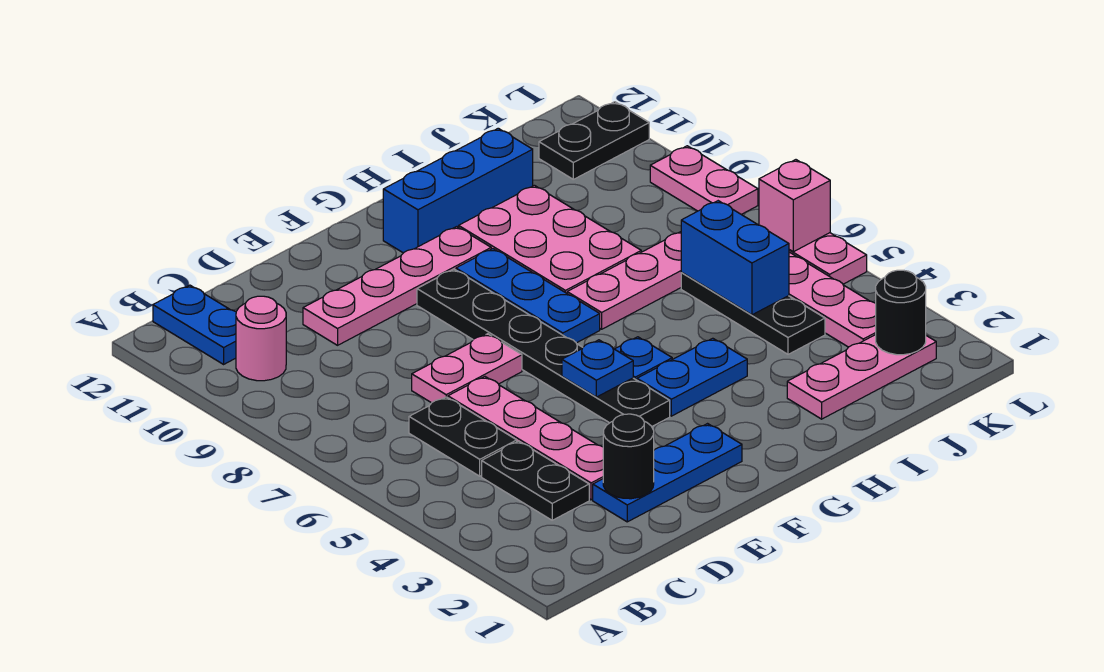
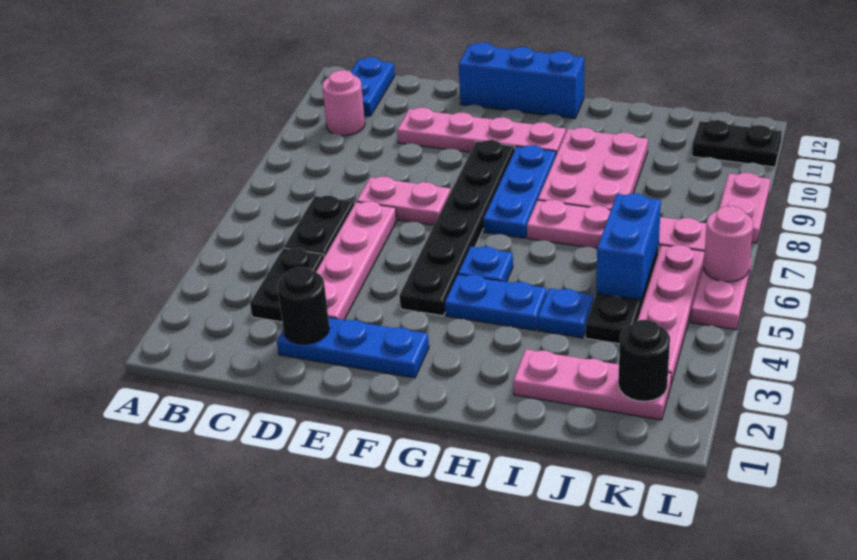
blue 1x1 plate [562,340,633,397] -> blue 1x1 plate moved to [538,288,593,338]
blue 1x3 brick [383,128,533,253] -> blue 1x3 brick moved to [459,43,584,119]
pink 1x1 brick [759,160,830,252] -> pink 1x1 round brick [704,206,753,282]

